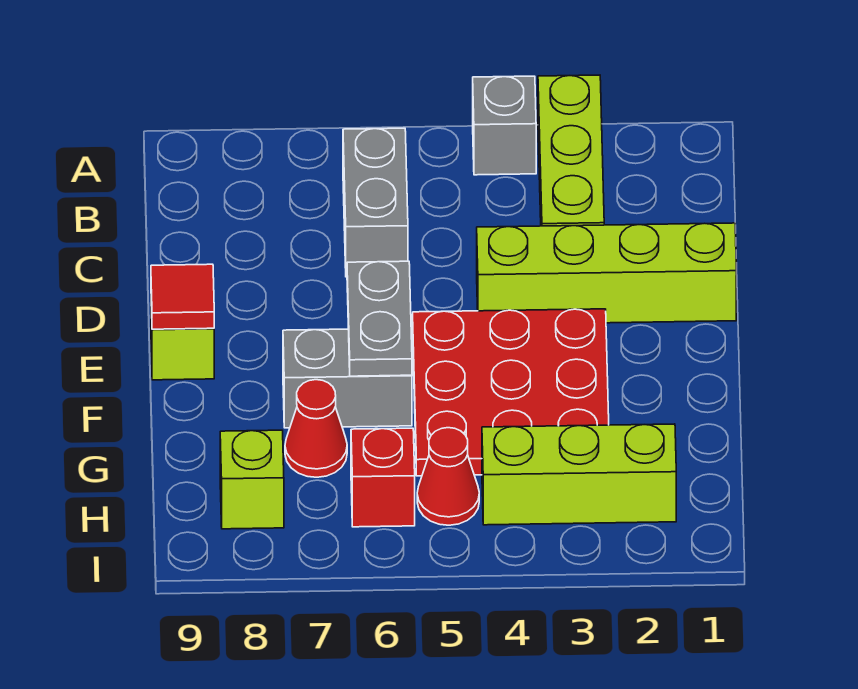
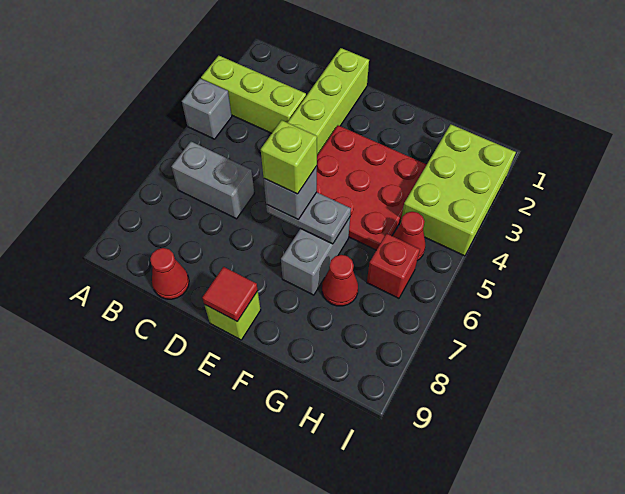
none -> red 1x1 cone [150,248,189,299]
none -> grey 1x1 brick [264,166,317,219]
lime 1x3 brick [482,424,676,525] -> lime 2x3 brick [400,124,516,256]
lime 1x1 brick [220,430,284,529] -> lime 1x1 brick moved to [261,120,317,194]

